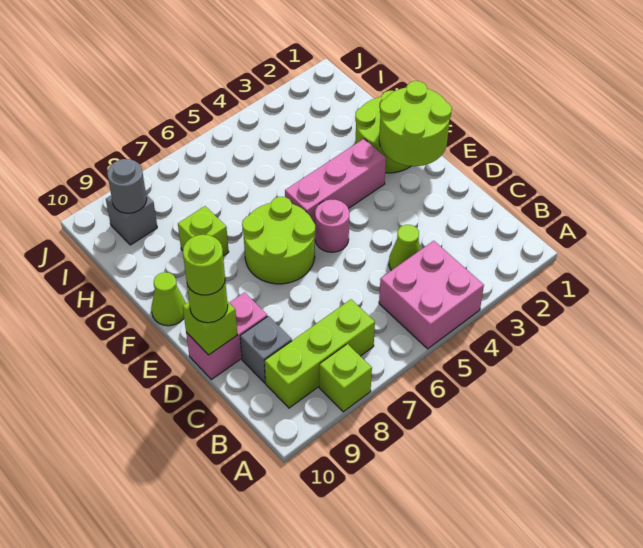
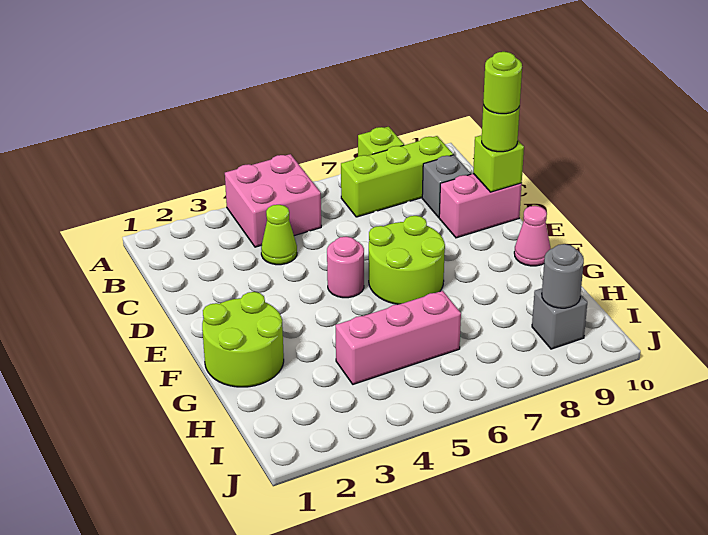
lime 2x2 round brick [379,81,452,166] -> none
pink 1x3 brick [285,139,386,224] -> pink 1x3 brick moved to [335,291,461,384]
lime 1x1 cone [151,272,186,326] -> pink 1x1 cone [514,206,551,266]
lime 1x1 brick [178,206,229,256] -> none

